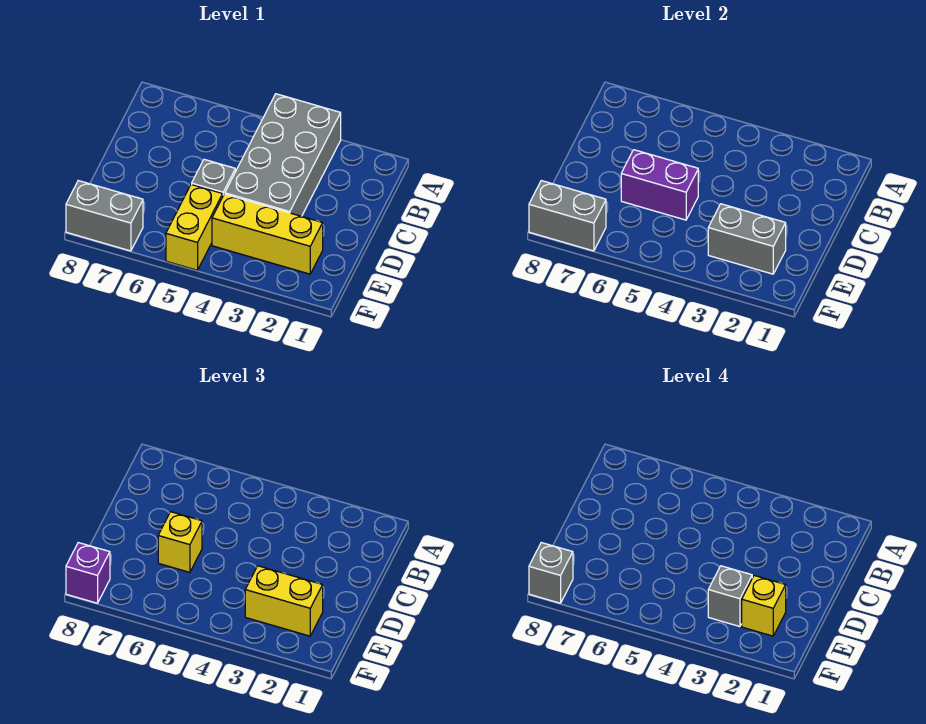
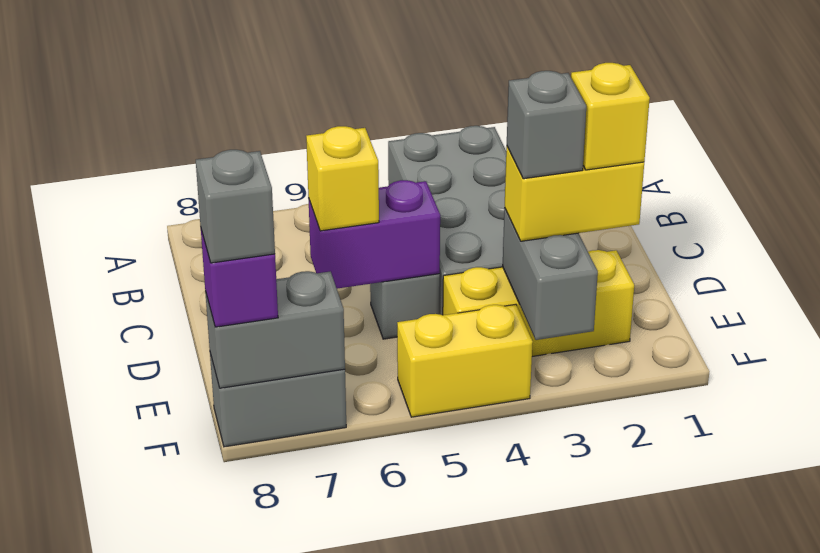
grey 1x2 brick [708,204,786,274] -> grey 1x2 brick turned to [503,208,598,340]
yellow 1x2 brick [166,184,223,270] -> yellow 1x2 brick turned to [397,304,533,417]

